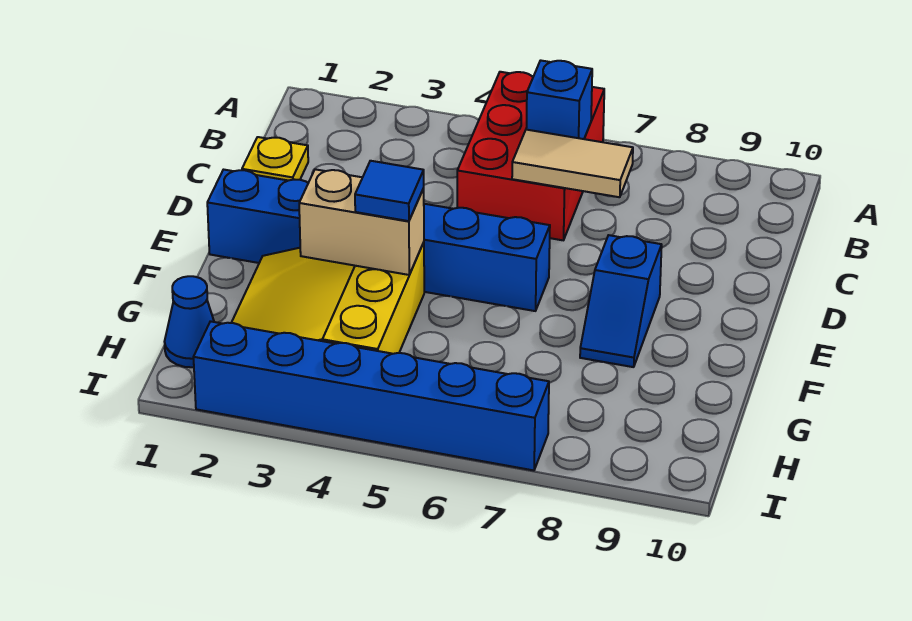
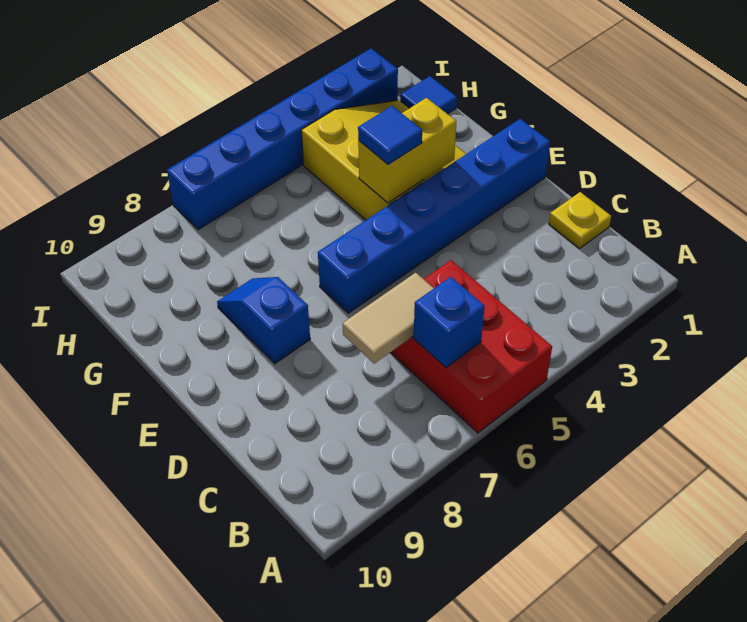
tan 1x2 brick [299,169,424,275] -> yellow 1x2 brick [358,98,456,203]
blue 1x1 cone [164,276,214,367] -> blue 1x1 tile [400,76,457,114]

